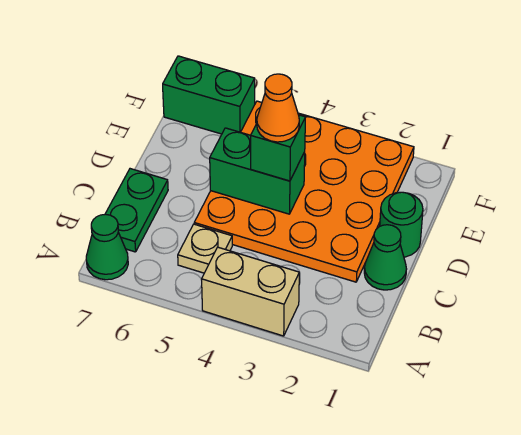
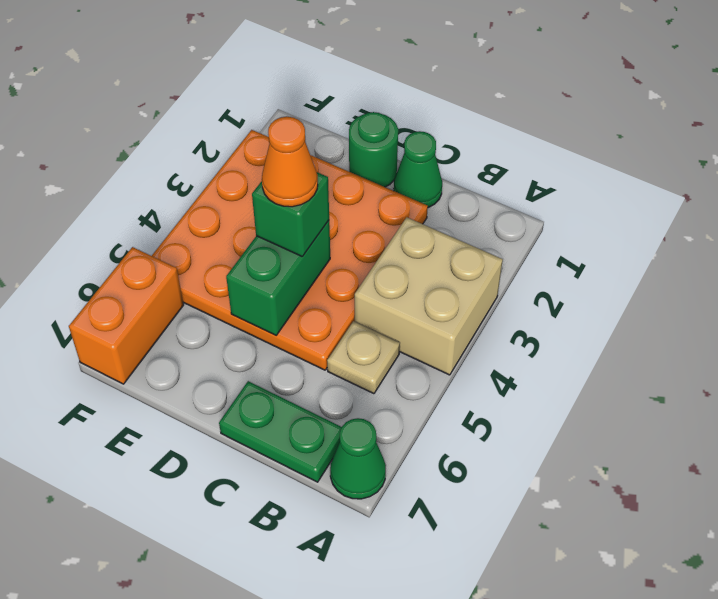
tan 1x2 brick [202,247,299,336] -> tan 2x2 brick [355,217,503,375]
green 1x2 brick [163,56,255,134] -> orange 1x2 brick [69,247,183,384]

